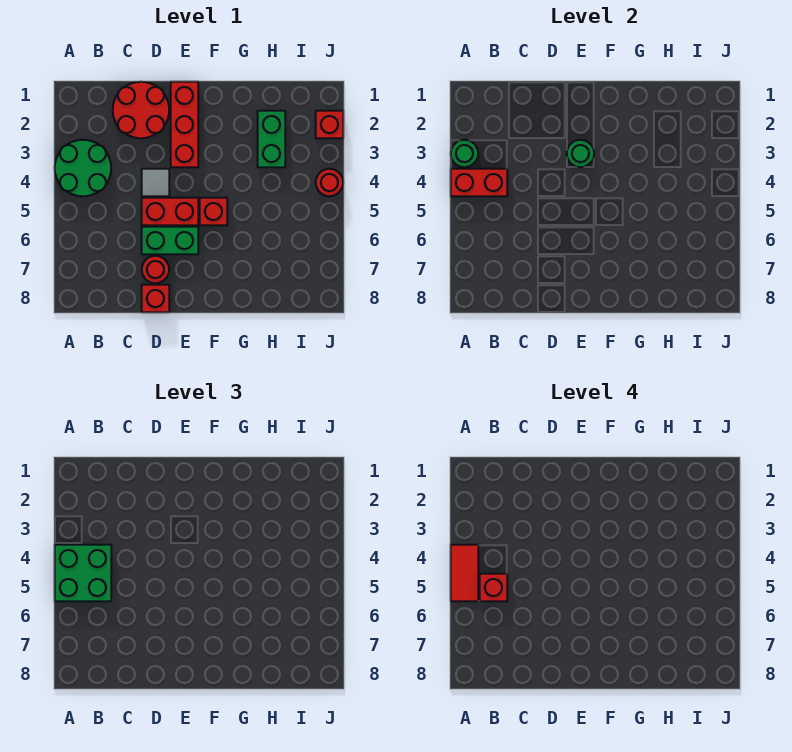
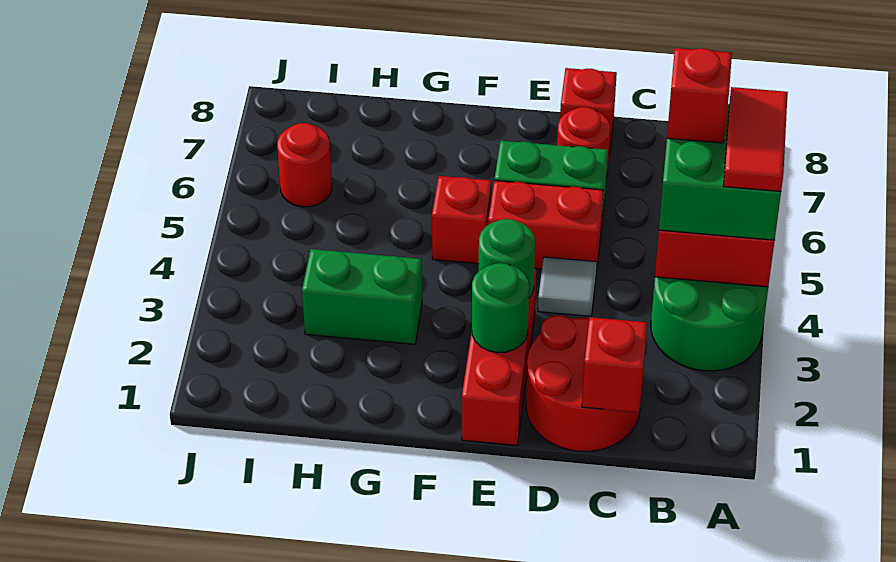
green 1x1 round brick [451,140,478,167] -> green 1x1 round brick moved to [472,263,529,353]
green 1x2 brick [258,111,285,167] -> green 1x2 brick turned to [302,249,422,344]
red 1x1 brick [316,111,343,138] -> red 1x1 brick moved to [582,317,647,412]
red 1x1 round brick [316,169,343,196] -> red 1x1 round brick moved to [277,123,332,207]

